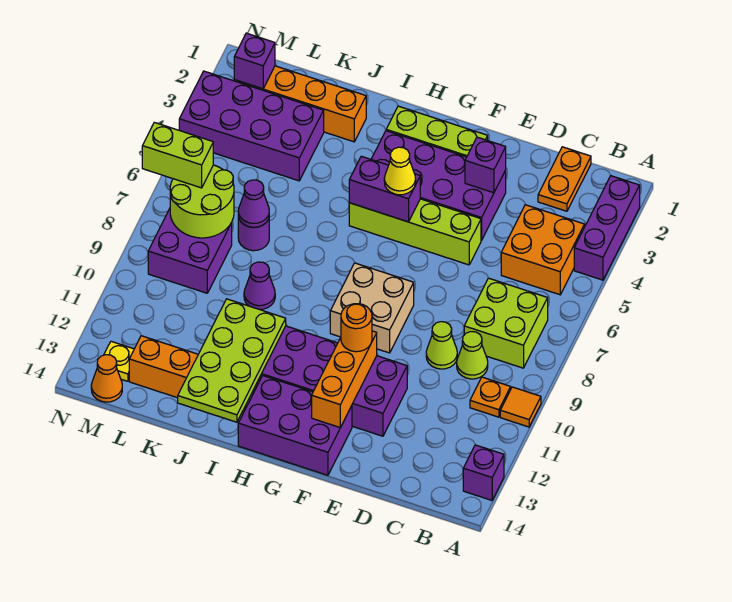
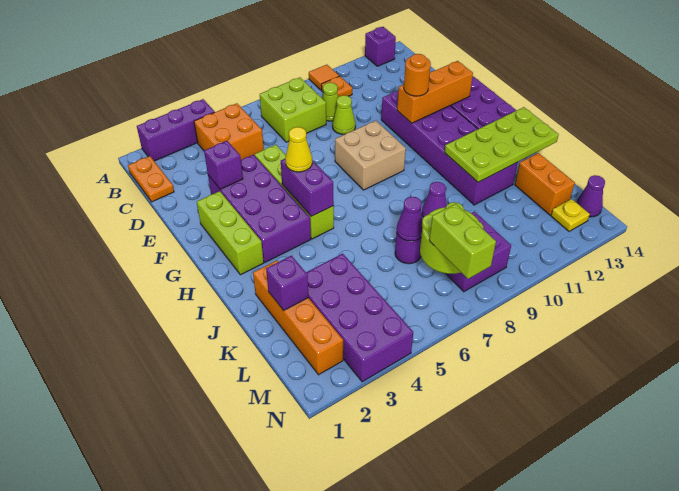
orange 1x2 plate [538,147,591,211] -> orange 1x2 plate turned to [128,156,174,202]
purple 1x1 brick [234,33,275,89] -> purple 1x1 brick moved to [266,256,309,310]
orange 1x1 cone [91,355,122,402] -> purple 1x1 cone [576,175,605,217]

